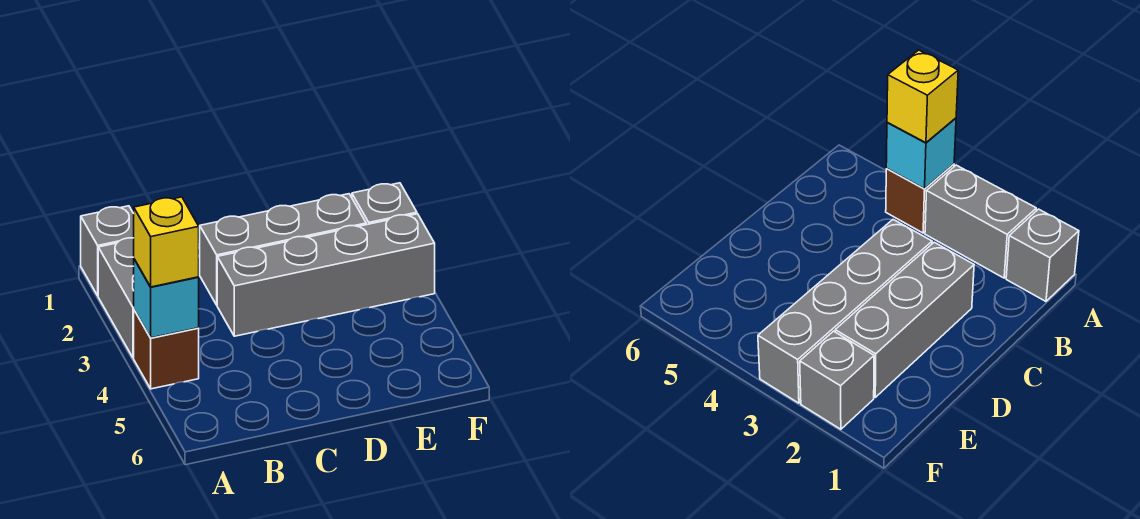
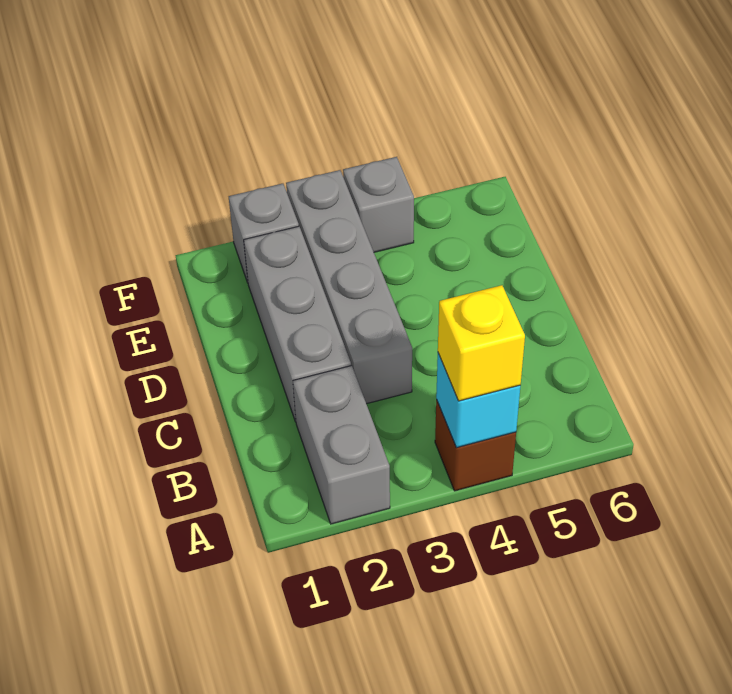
grey 1x1 brick [81,206,134,296] -> grey 1x1 brick moved to [343,157,414,252]
grey 1x2 brick [98,238,134,358] -> grey 1x2 brick turned to [293,366,390,524]

